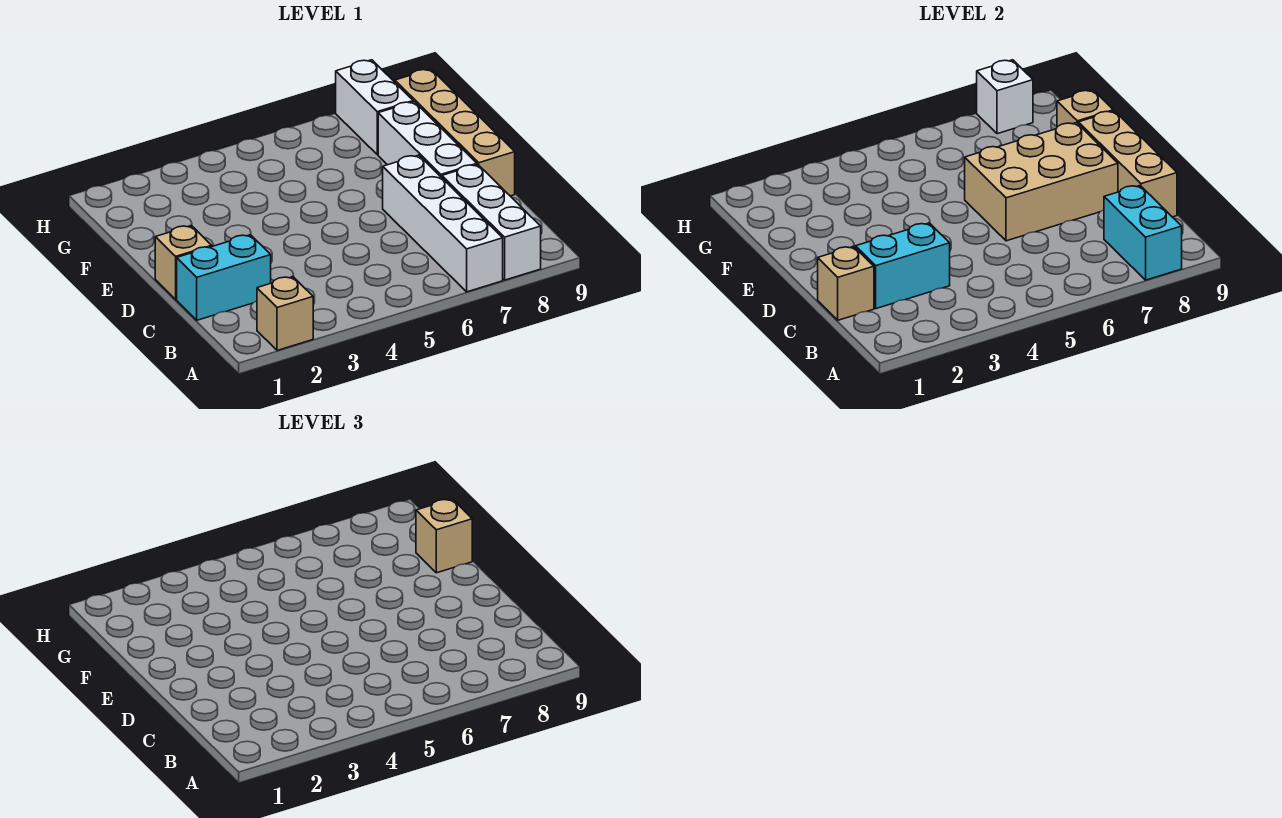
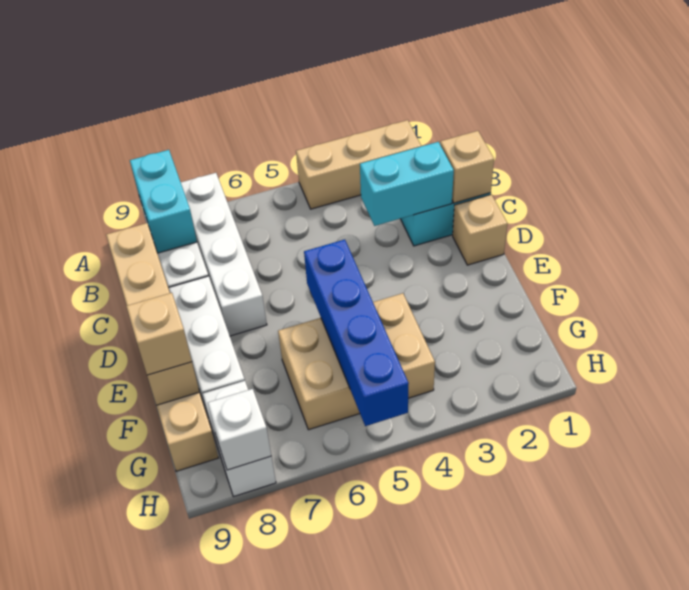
tan 1x1 brick [257,277,313,351] -> tan 1x3 brick [296,120,421,209]
tan 2x3 brick [965,123,1118,241] -> tan 2x3 brick moved to [278,293,435,430]
none -> blue 1x4 brick [304,240,409,426]

